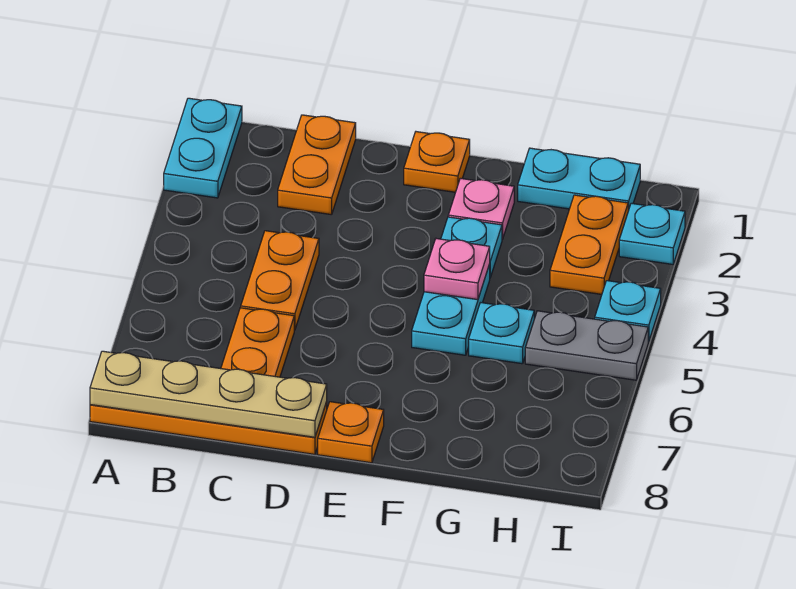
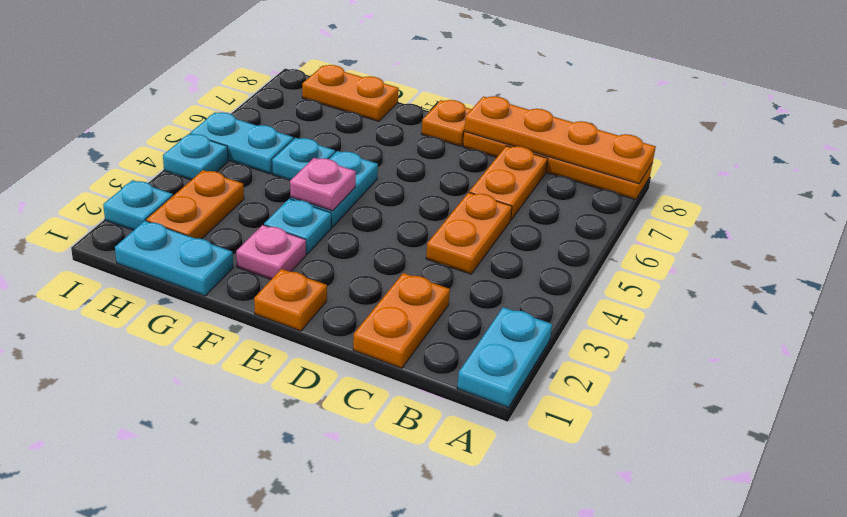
tan 1x4 plate [90,351,327,437] -> orange 1x4 plate [464,96,656,184]
none -> orange 1x2 plate [302,65,399,121]
grey 1x2 plate [525,311,648,380] -> cyan 1x2 plate [190,112,294,174]

